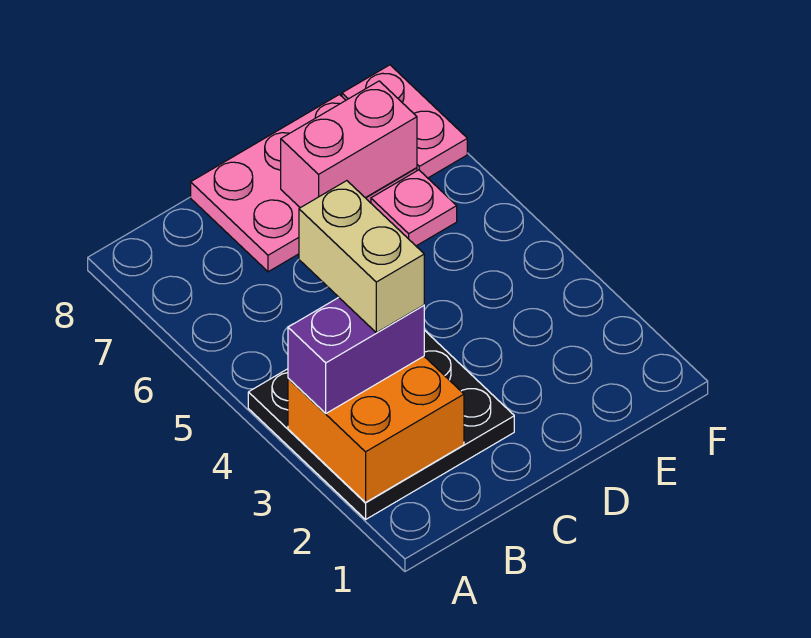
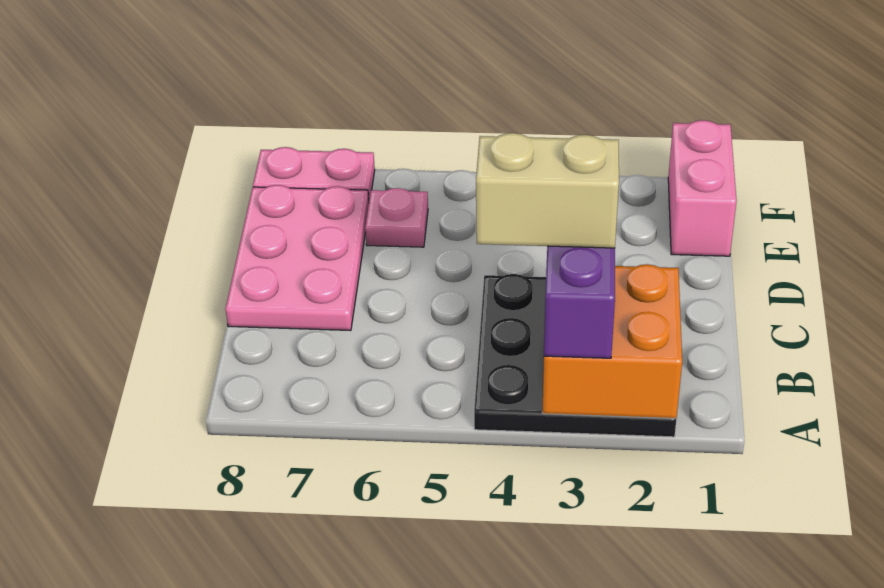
pink 1x2 brick [281,81,417,208] -> pink 1x2 brick moved to [668,120,737,256]

